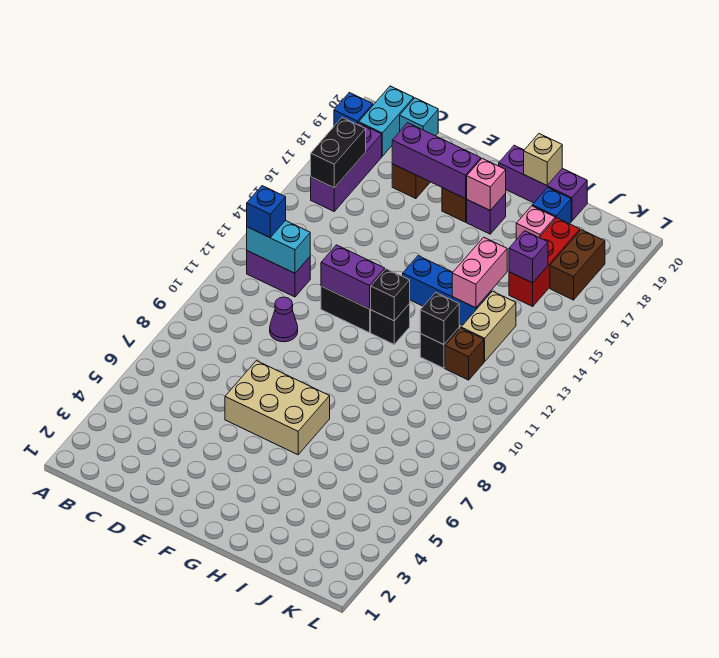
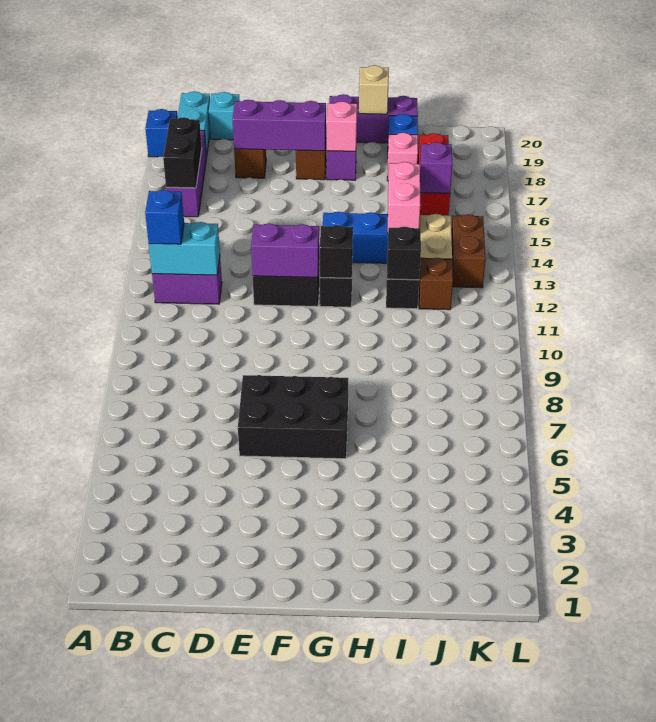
purple 1x1 cone [270,297,298,342] -> none
tan 2x3 brick [225,361,330,455] -> black 2x3 brick [238,375,348,459]
brown 1x2 brick [550,230,605,300] -> brown 1x2 brick moved to [451,214,486,288]

